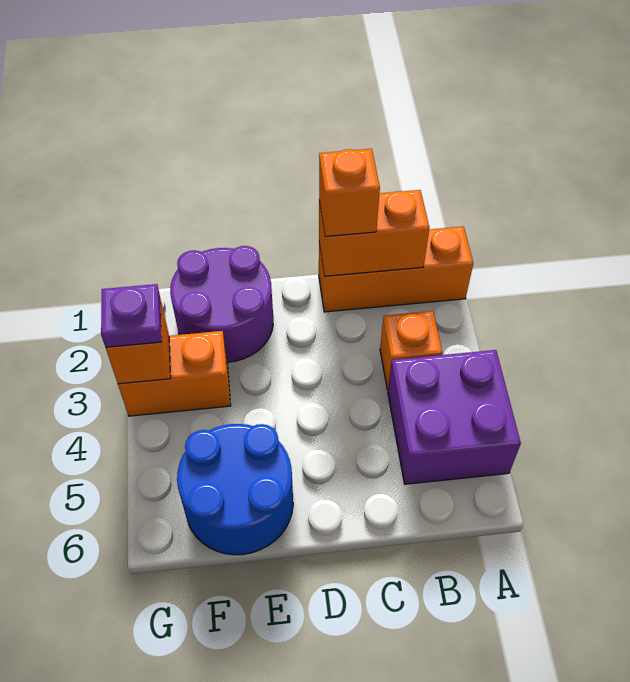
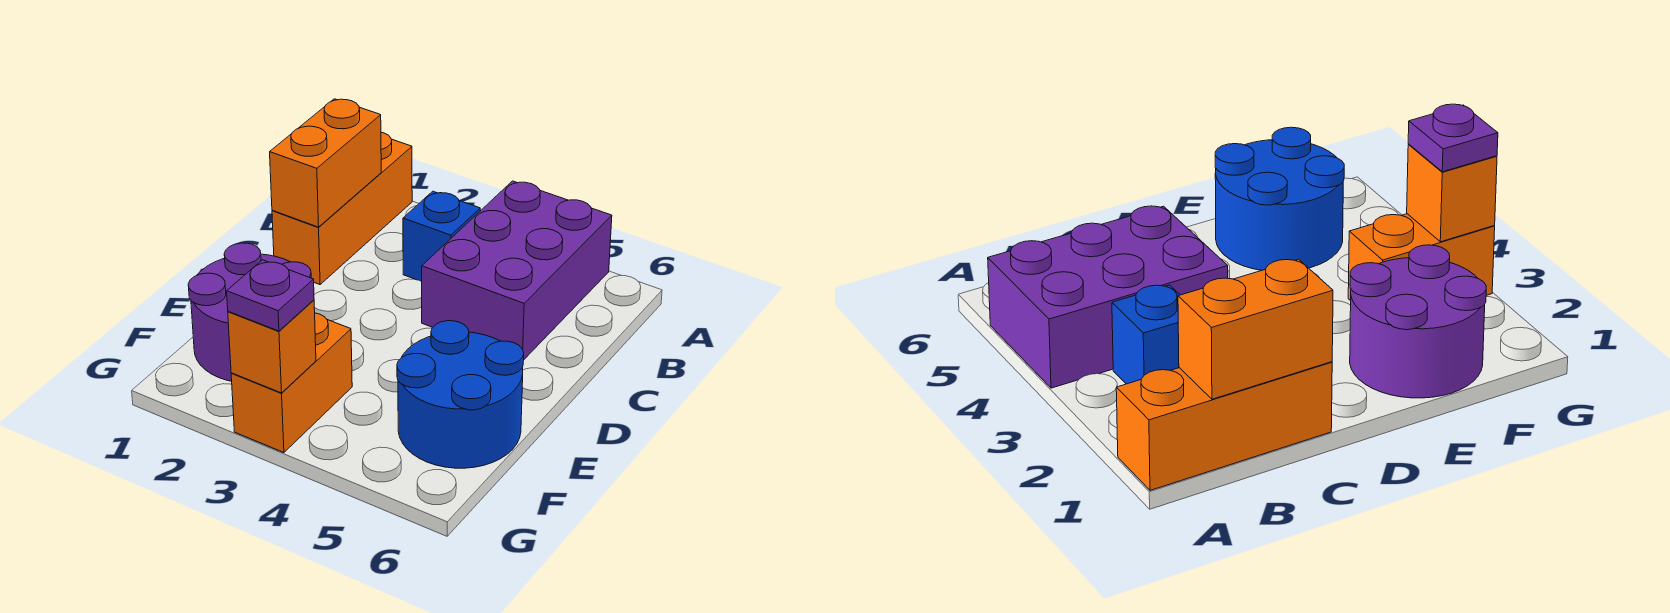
purple 2x2 brick [388,350,521,484] -> purple 2x3 brick [422,181,612,359]
orange 1x1 brick [380,311,442,390] -> blue 1x1 brick [403,191,480,282]
orange 1x1 brick [319,149,380,237] -> none

